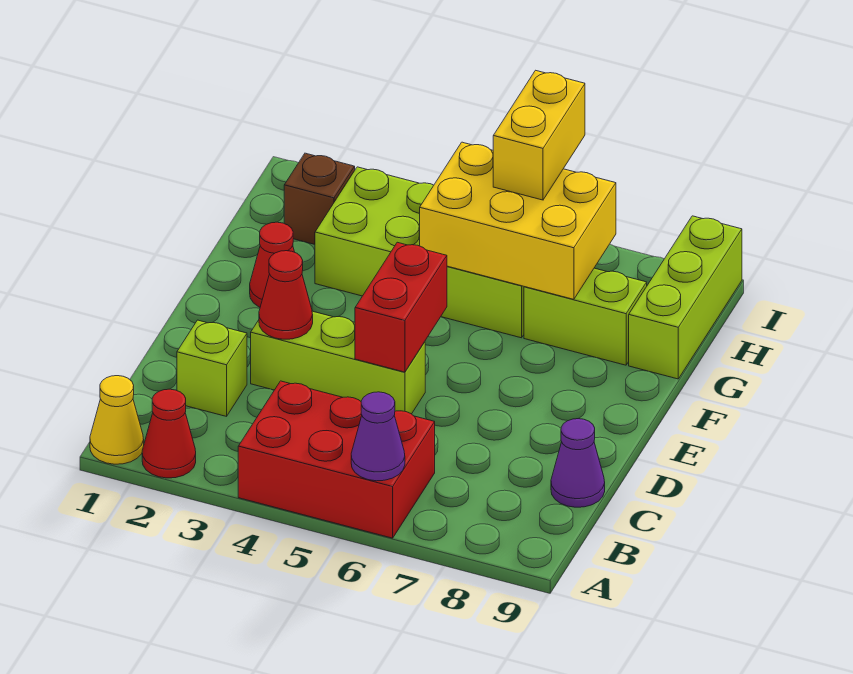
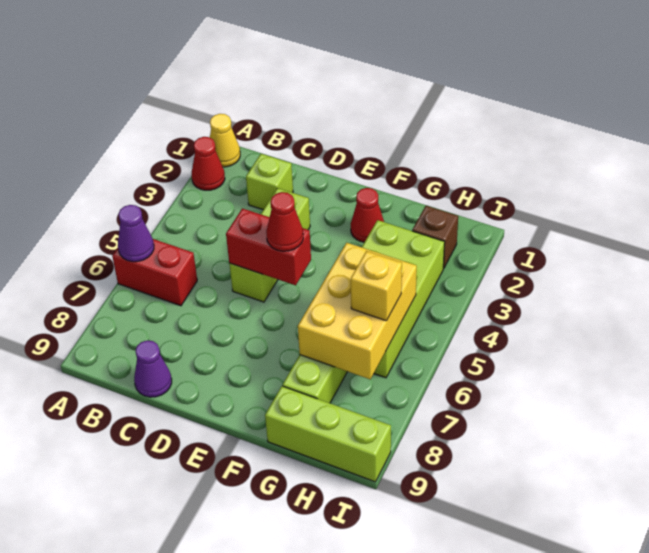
red 2x3 brick [238,381,435,538] -> red 1x2 brick [112,239,197,306]
red 1x1 cone [259,251,313,339] -> red 1x1 cone moved to [266,192,303,251]
yellow 1x2 brick [493,70,585,200] -> yellow 1x1 brick [351,251,402,321]

